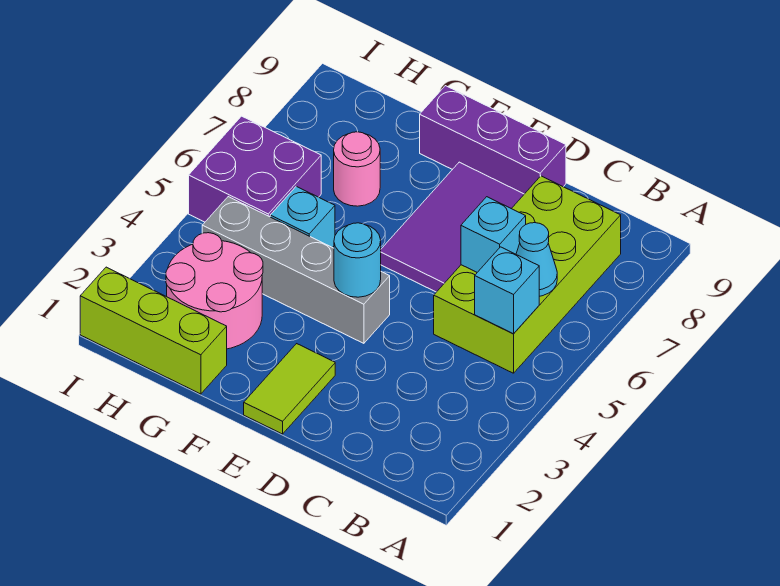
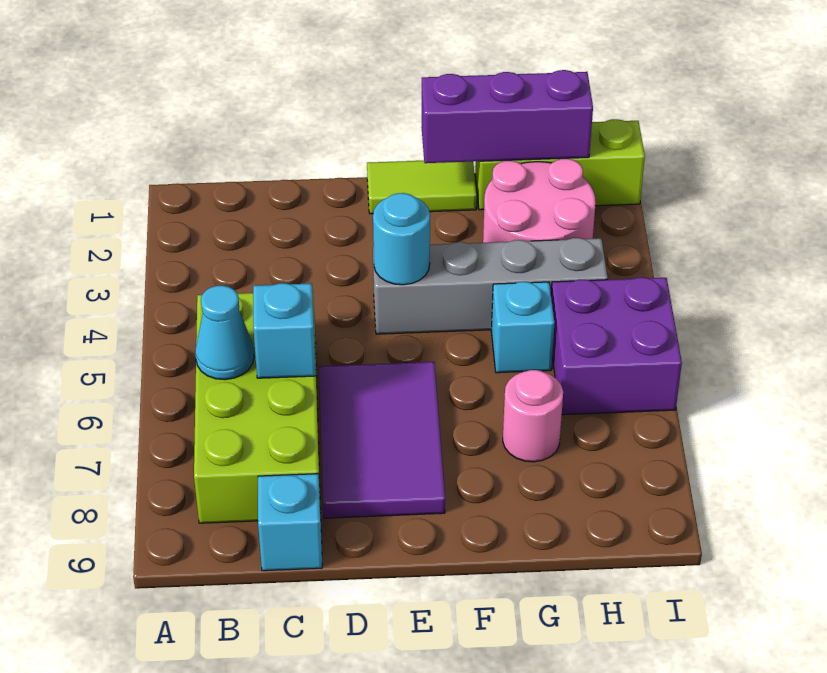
cyan 1x1 brick [475,247,539,334] -> cyan 1x1 brick moved to [258,474,322,571]
purple 1x3 brick [420,86,566,194] -> purple 1x3 brick moved to [421,70,593,163]
lime 1x2 tile [244,344,335,434] -> lime 1x2 tile turned to [367,161,477,214]

